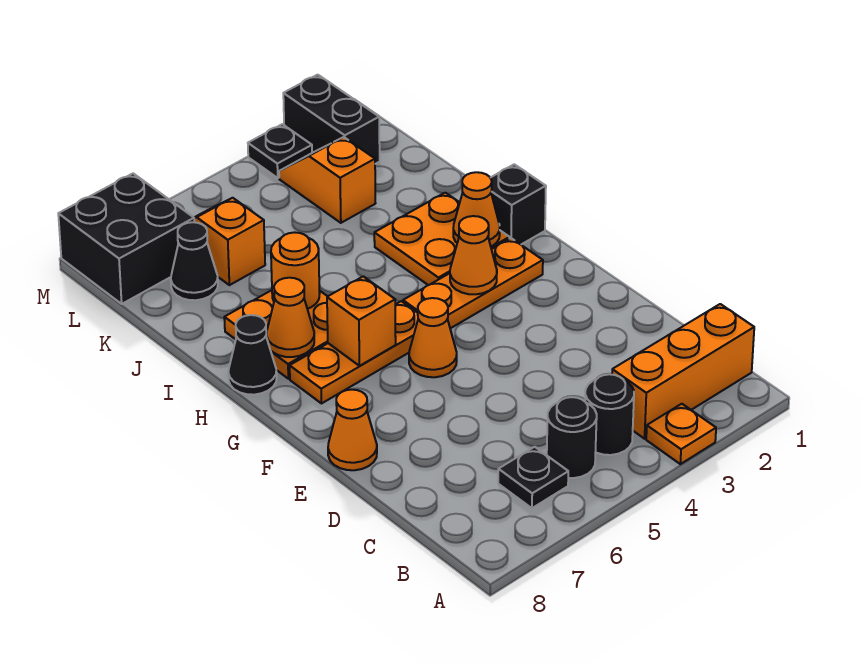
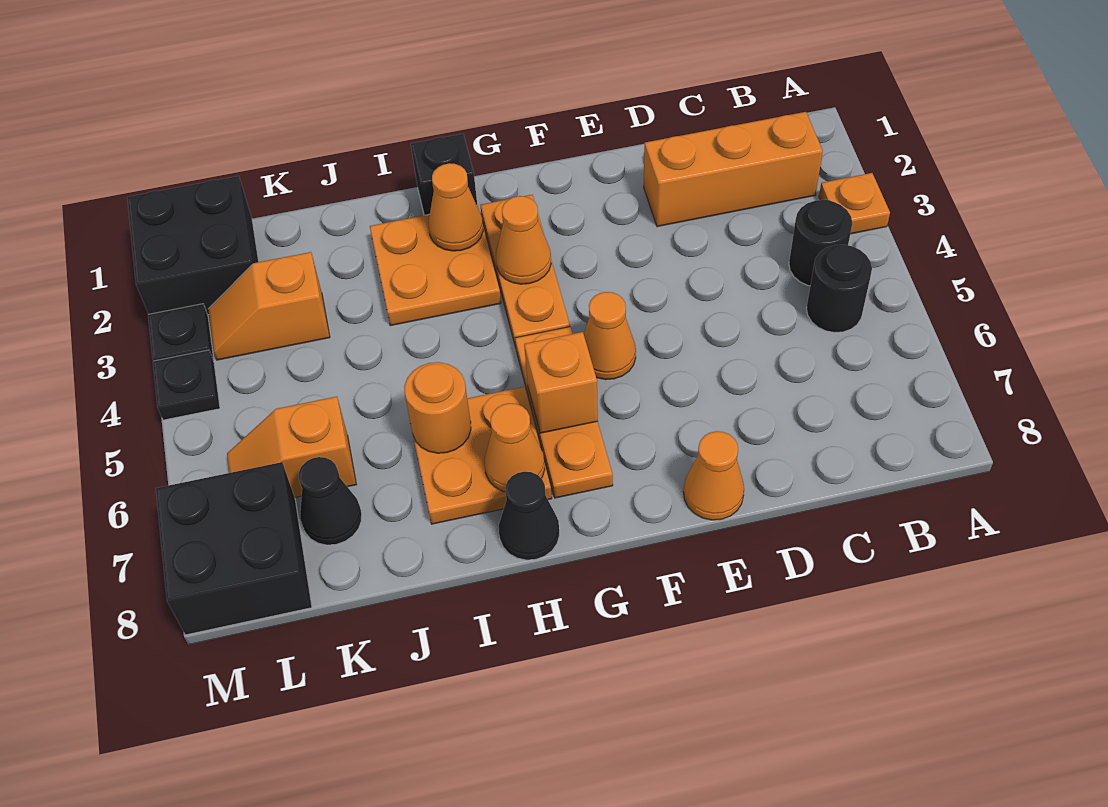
orange 1x3 brick [612,304,754,439] -> orange 1x3 brick turned to [644,112,823,227]
black 1x1 plate [498,447,568,508] -> black 1x1 plate moved to [153,350,220,420]
black 1x2 brick [283,75,380,164] -> black 2x2 brick [127,176,259,315]

